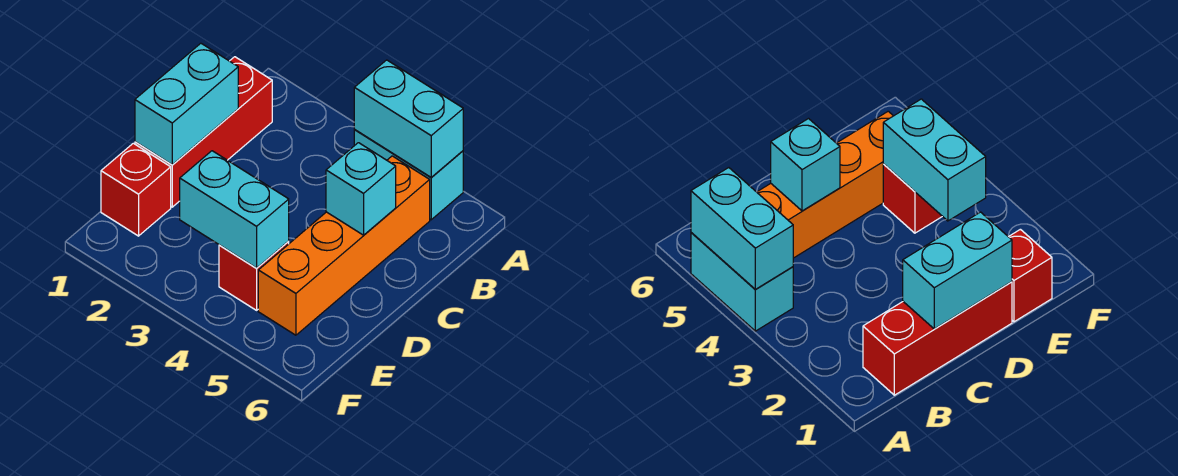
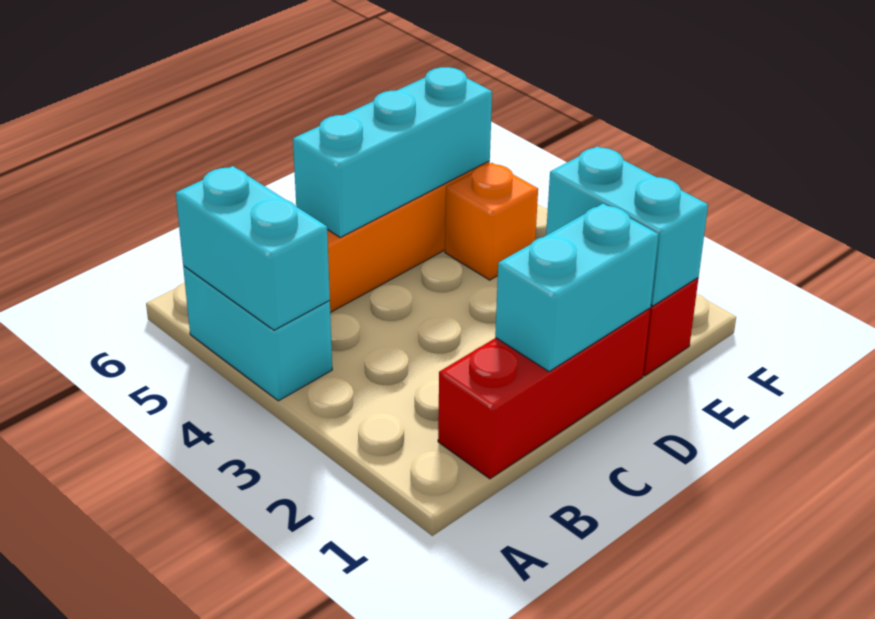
cyan 1x1 brick [326,143,396,235] -> cyan 1x3 brick [293,67,492,237]
cyan 1x2 brick [180,151,289,268] -> cyan 1x2 brick moved to [546,146,708,306]
red 1x1 brick [219,241,289,310] -> orange 1x1 brick [445,163,538,280]

